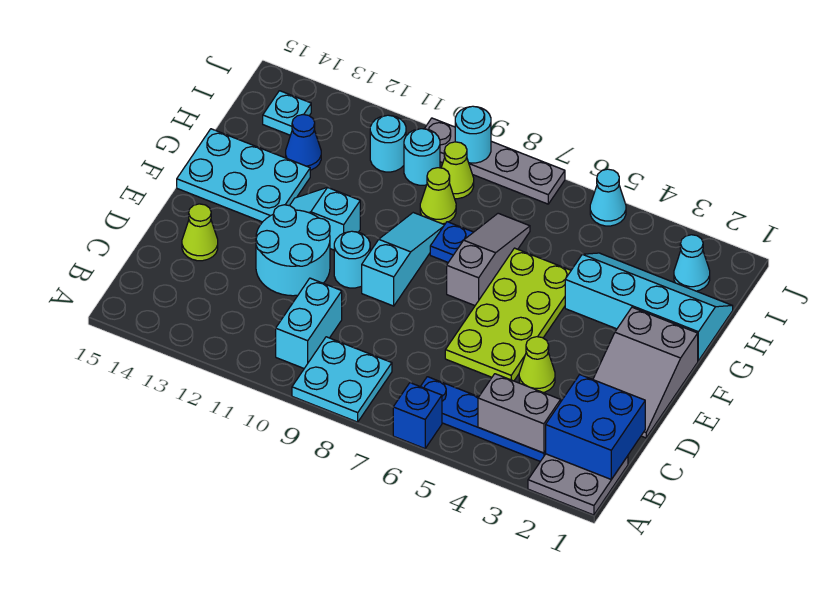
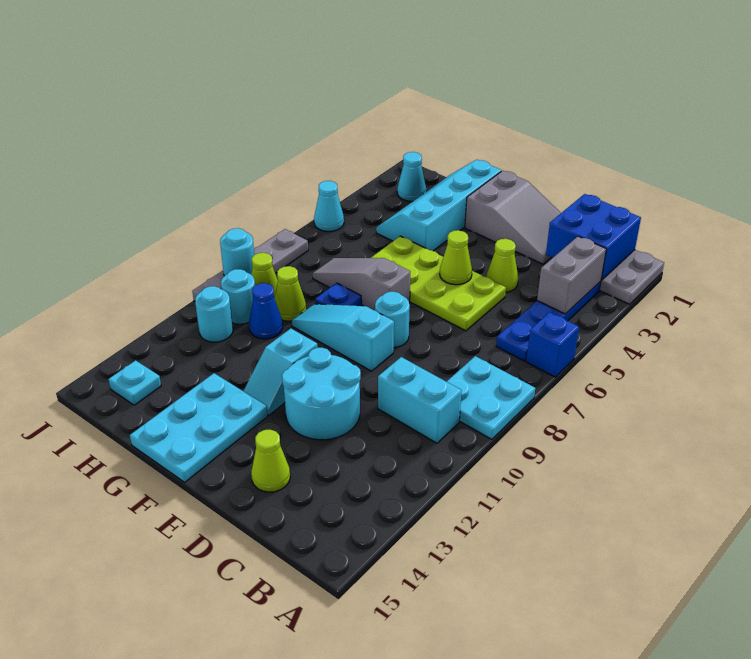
none -> lime 1x1 cone [440,230,472,285]
cyan 1x1 round brick [334,231,370,288] -> cyan 1x1 round brick moved to [375,292,410,348]
blue 1x1 cone [286,115,321,170] -> blue 1x1 cone moved to [249,283,283,339]

